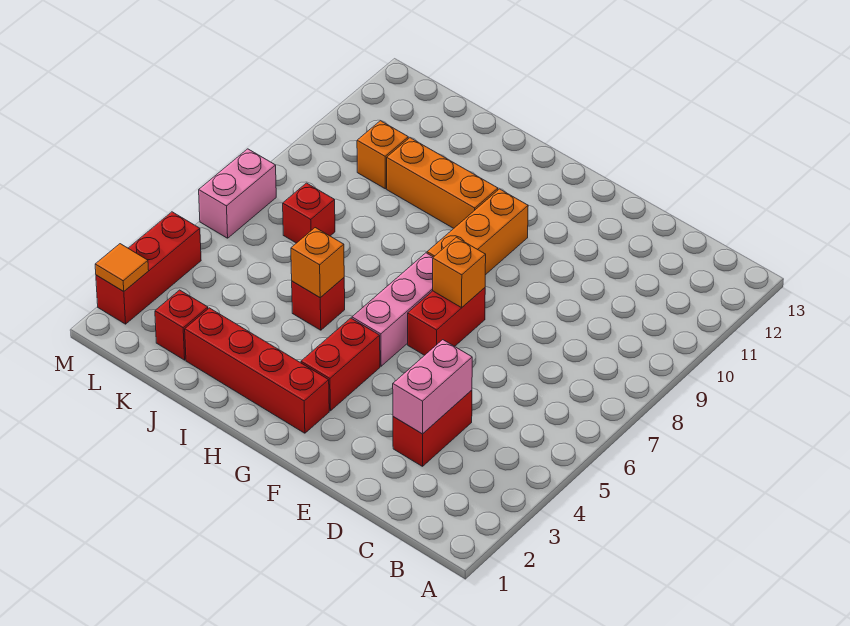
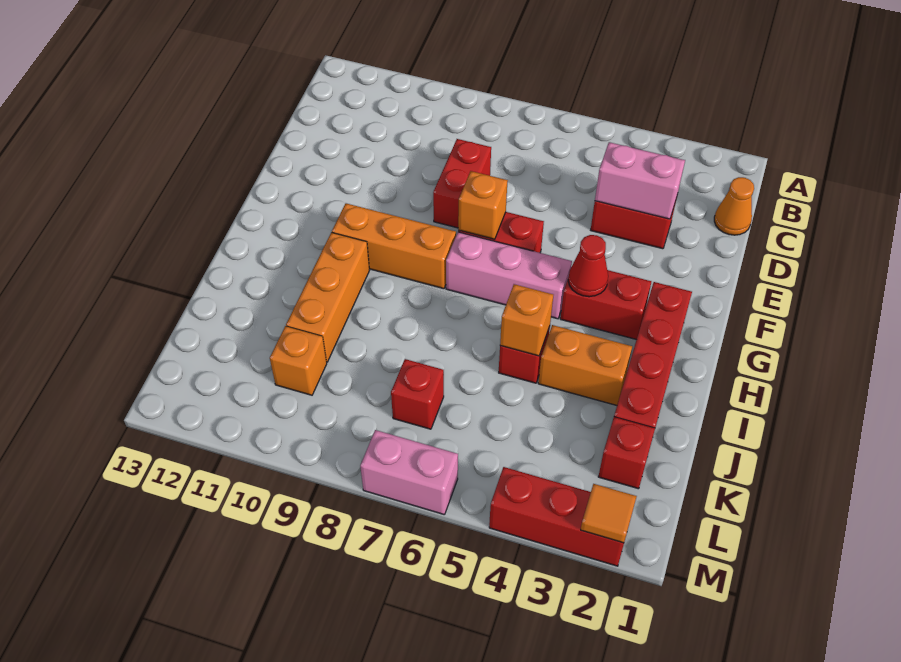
none -> orange 1x1 cone [714,177,754,235]
none -> red 1x2 brick [433,139,491,228]
none -> red 1x1 cone [568,235,608,297]
none -> orange 1x2 brick [538,325,632,405]

